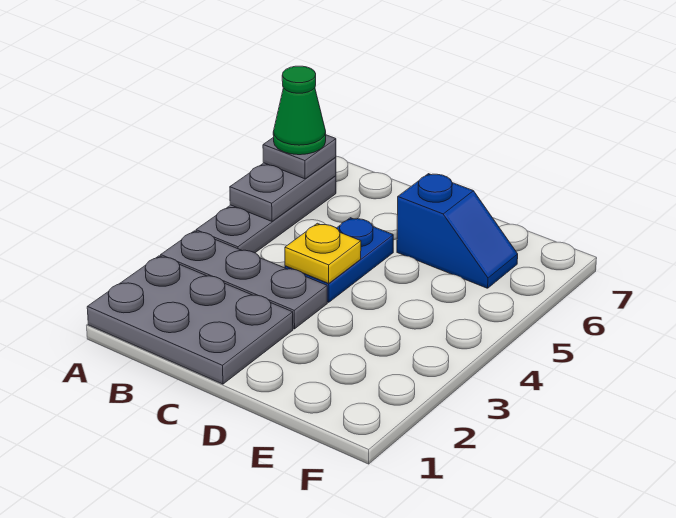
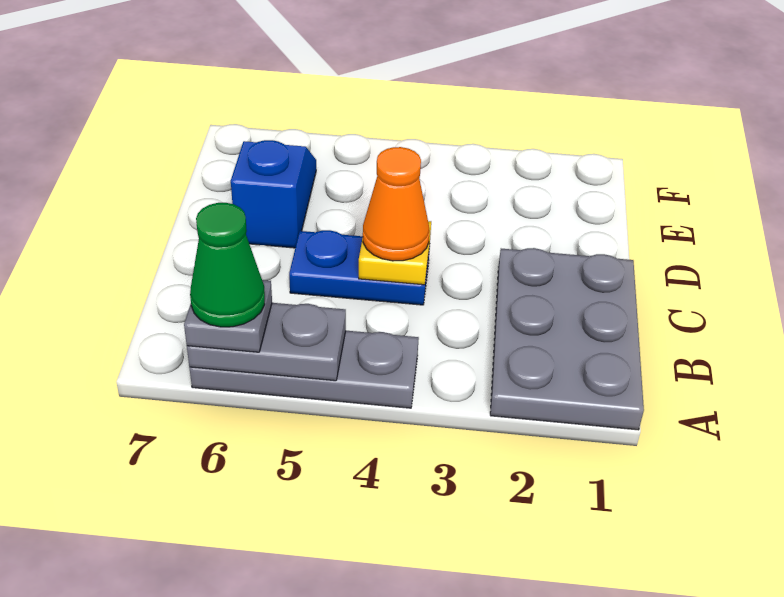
grey 1x3 plate [161,231,327,329] -> none
none -> orange 1x1 cone [363,147,430,261]

